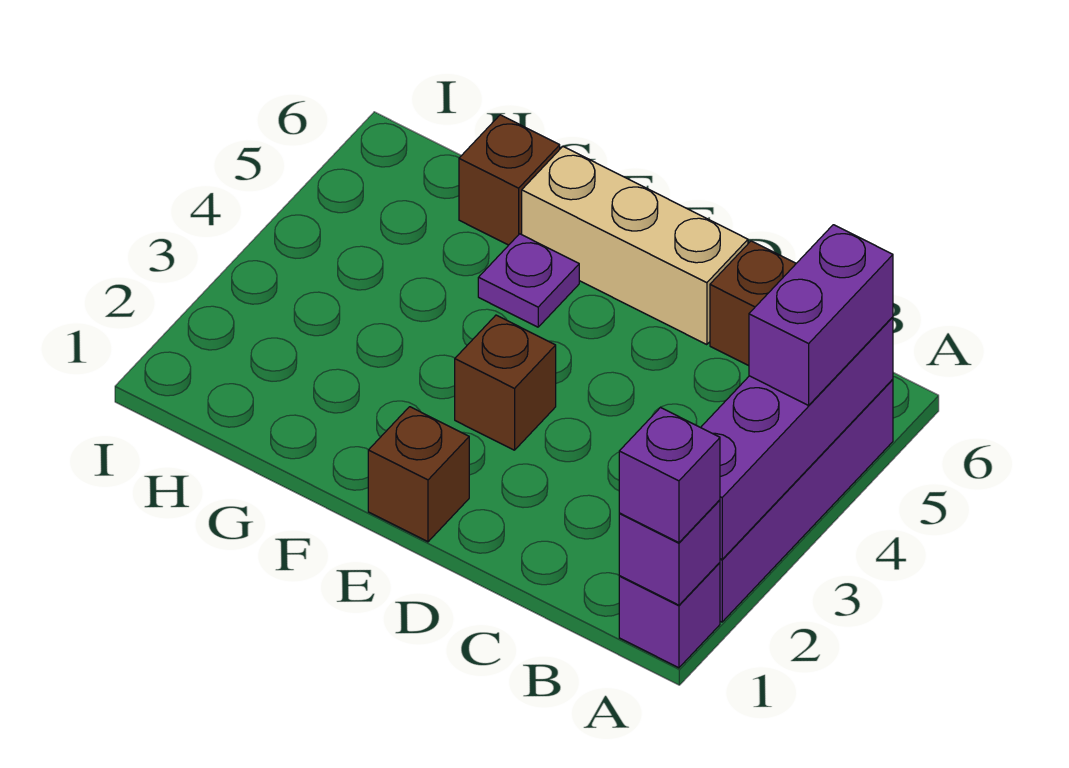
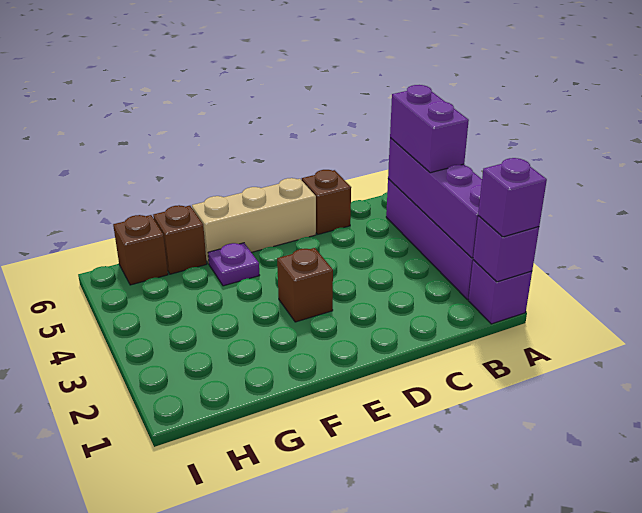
brown 1x1 brick [368,407,469,542] -> brown 1x1 brick moved to [113,215,168,285]

